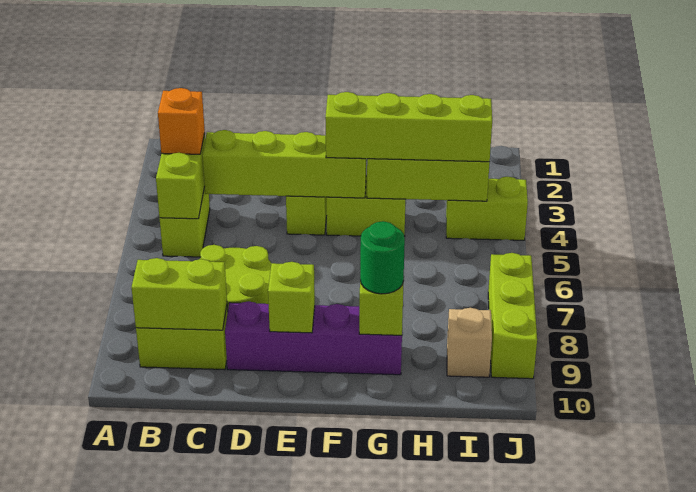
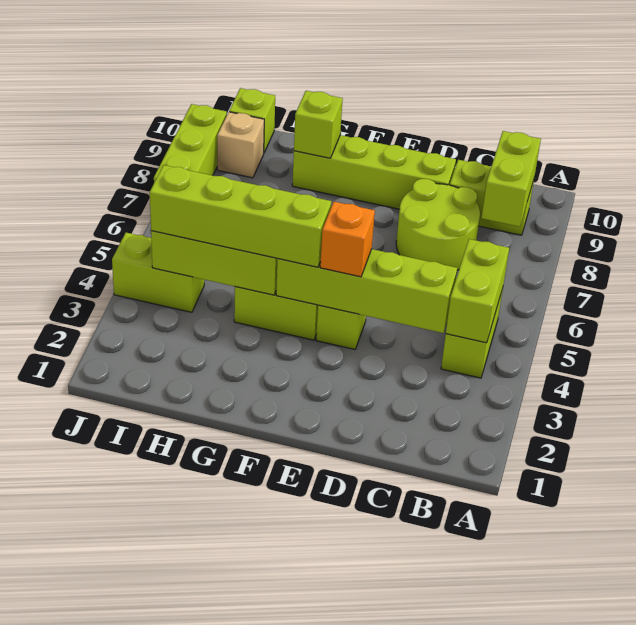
orange 1x1 brick [158,88,205,154] -> orange 1x1 brick moved to [320,202,375,277]
lime 1x2 brick [131,258,227,330] -> lime 1x2 brick turned to [482,131,541,227]
purple 1x4 brick [225,301,402,375] -> lime 1x4 brick [292,135,456,209]
lime 1x1 brick [268,262,315,333] -> lime 1x1 brick moved to [229,88,275,153]
green 1x1 round brick [360,221,405,294] -> none

